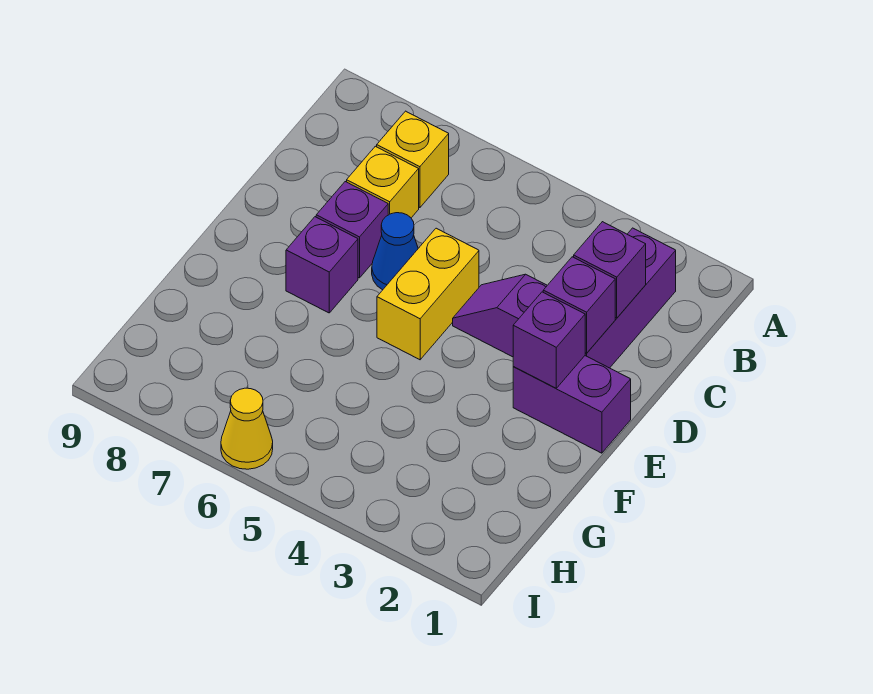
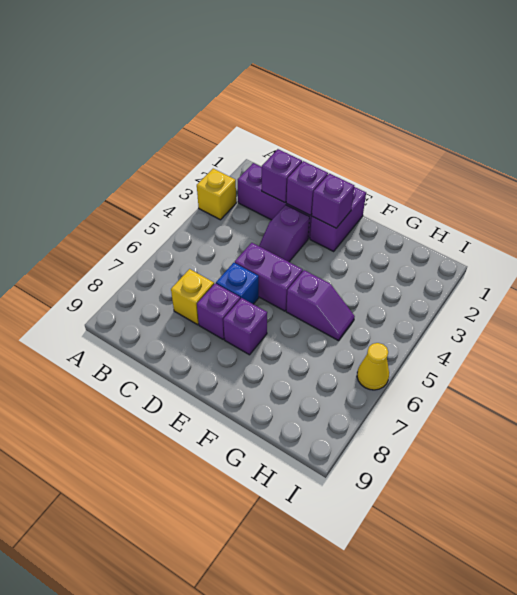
yellow 1x1 brick [377,111,449,208] -> yellow 1x1 brick moved to [197,169,236,220]
yellow 1x2 brick [377,228,479,360] -> purple 1x2 brick [235,243,303,311]
blue 1x1 cone [372,213,418,290] -> blue 1x1 brick [216,263,259,304]
none -> purple 1x2 slope [286,270,355,341]

